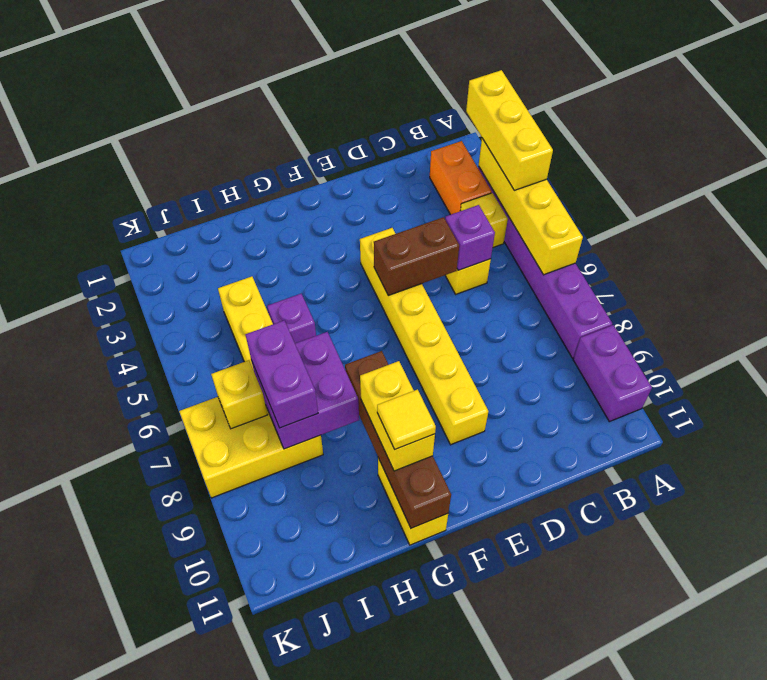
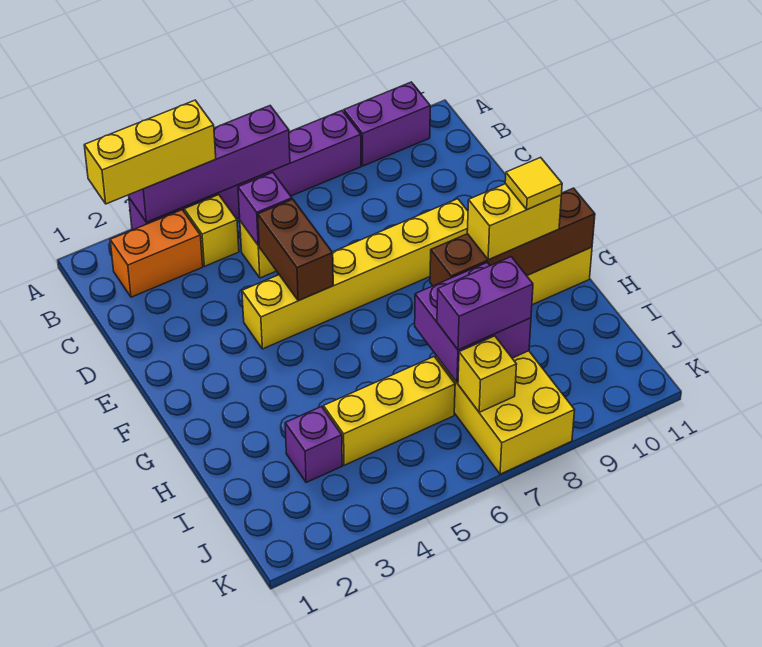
yellow 1x4 brick [479,138,583,275] -> purple 1x4 brick [129,106,290,222]
purple 1x1 brick [267,294,316,343] -> purple 1x1 brick moved to [285,407,342,482]

